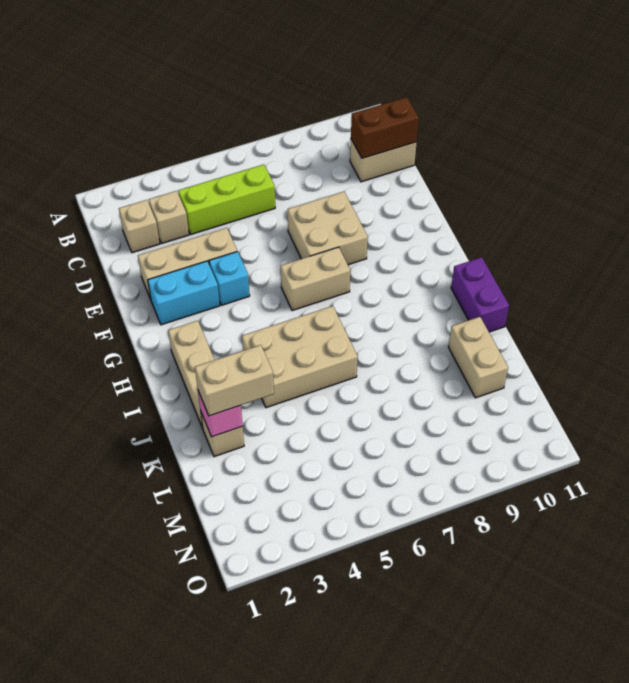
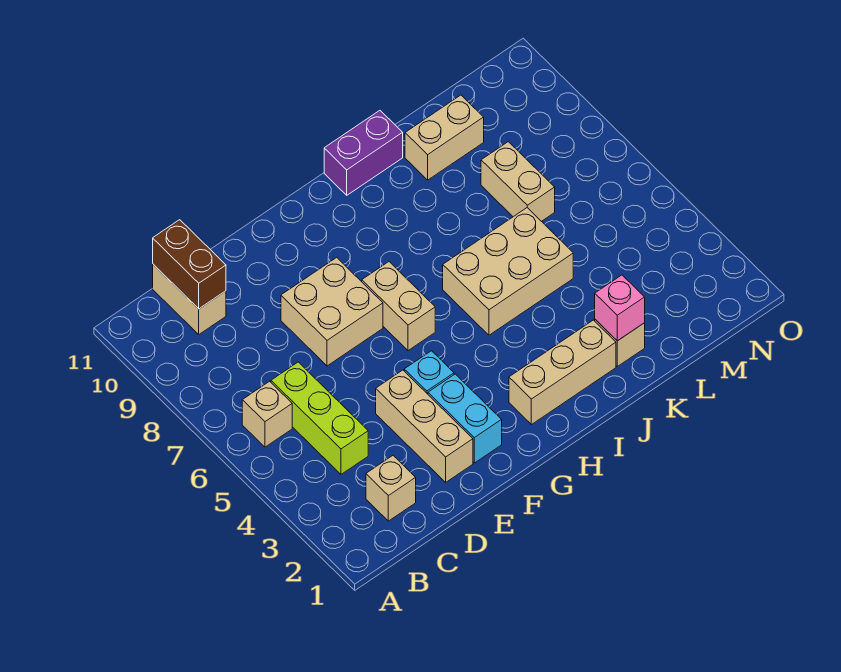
tan 1x1 brick [149,191,189,244] -> tan 1x1 brick moved to [242,381,292,447]
tan 2x3 brick [242,306,358,408] -> tan 2x3 brick turned to [443,208,573,335]
tan 1x2 brick [195,345,274,416] -> tan 1x2 brick moved to [481,142,555,221]

